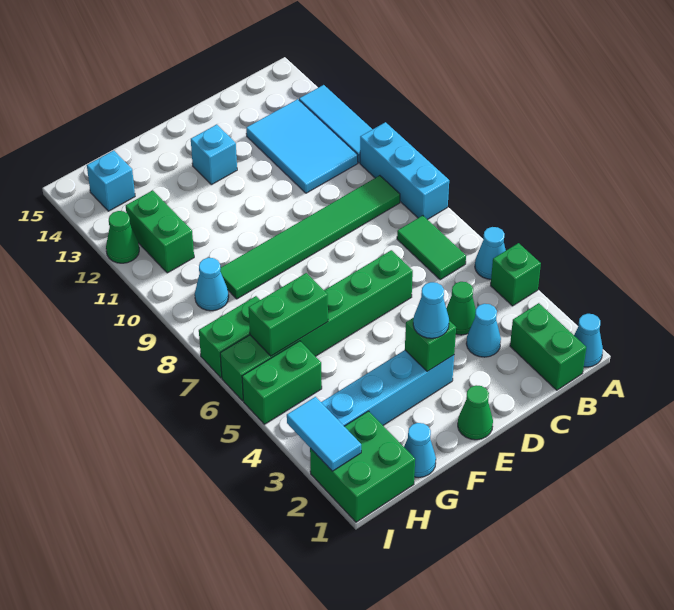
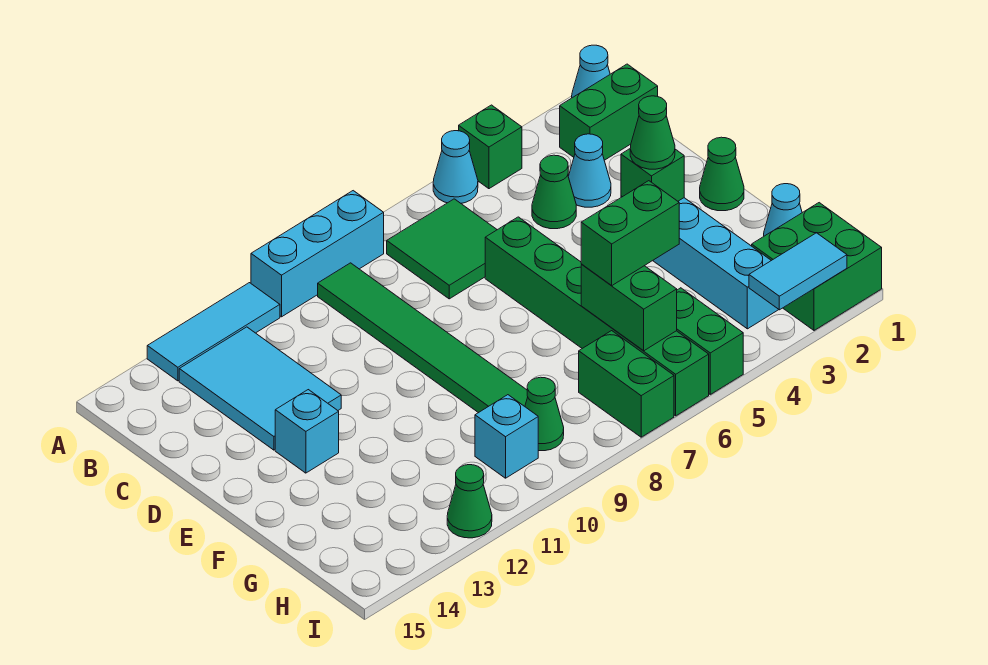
green 1x2 tile [397,216,466,280] -> green 2x2 tile [387,199,497,299]
cyan 2x3 tile [246,99,358,193] -> cyan 2x3 tile turned to [179,327,341,450]
cyan 1x1 cone [413,282,449,338] -> green 1x1 cone [630,96,675,169]
cyan 1x1 cone [195,258,229,311] -> green 1x1 cone [525,377,564,451]
green 1x2 brick [126,190,194,273] -> green 1x2 brick moved to [581,181,679,286]
cyan 1x1 brick [87,151,135,211] -> cyan 1x1 brick moved to [475,395,538,478]

